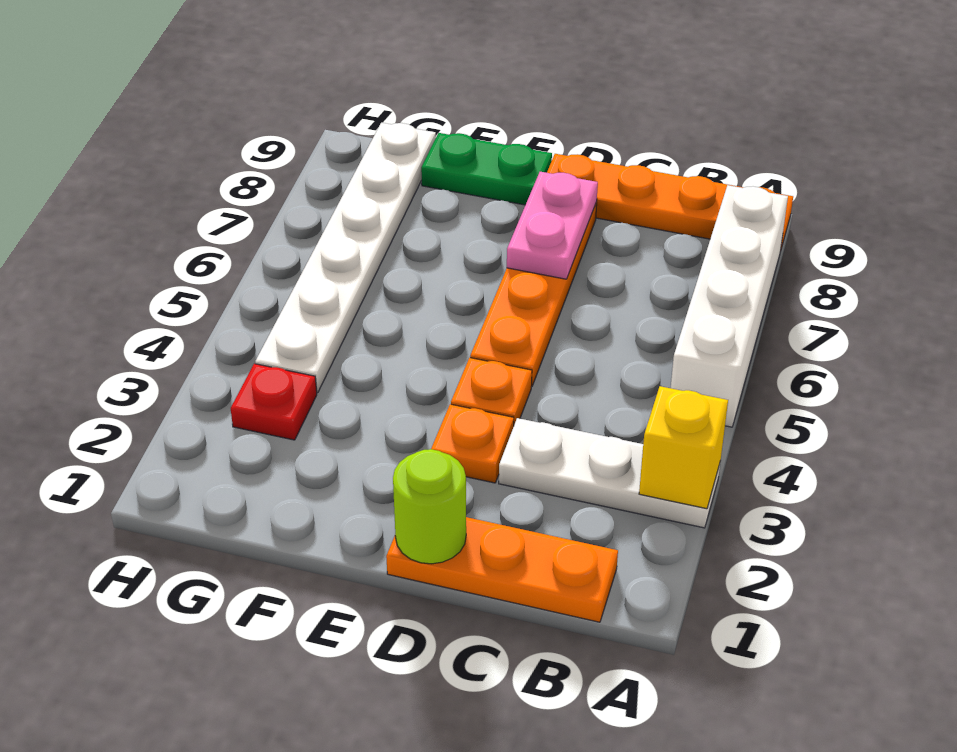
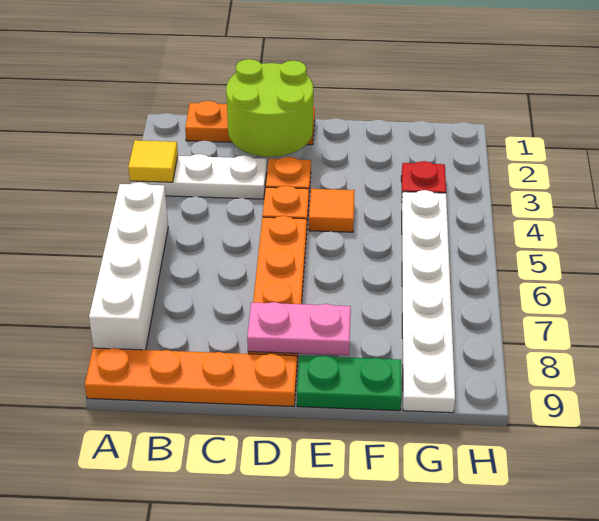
yellow 1x1 brick [639,386,728,509] -> yellow 1x1 tile [128,140,178,182]
lime 1x1 round brick [393,449,466,564] -> lime 2x2 round brick [226,59,313,157]
pink 1x2 plate [507,172,598,279] -> pink 1x2 plate turned to [247,302,351,355]
none -> orange 1x1 tile [309,189,355,232]

